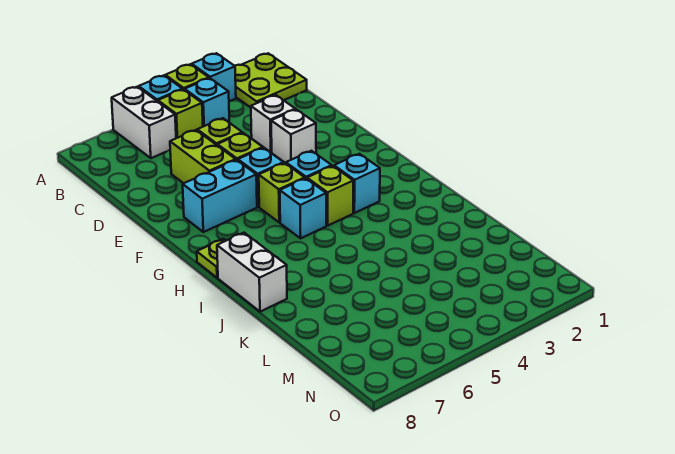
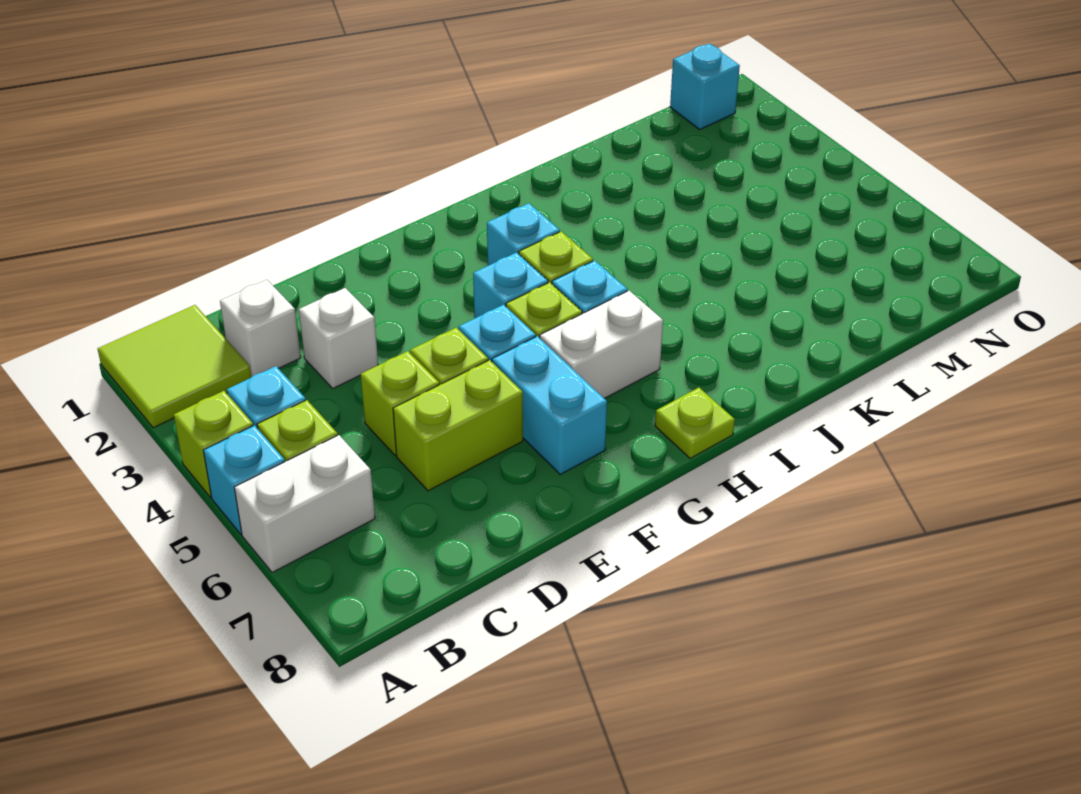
lime 2x2 plate [235,53,307,108] -> lime 2x2 tile [98,305,251,428]
cyan 1x1 brick [192,53,236,101] -> cyan 1x1 brick moved to [670,43,740,129]
white 1x1 brick [271,109,316,163] -> white 1x1 brick moved to [220,280,301,377]
white 1x2 brick [217,233,287,312] -> white 1x2 brick moved to [540,291,663,398]

